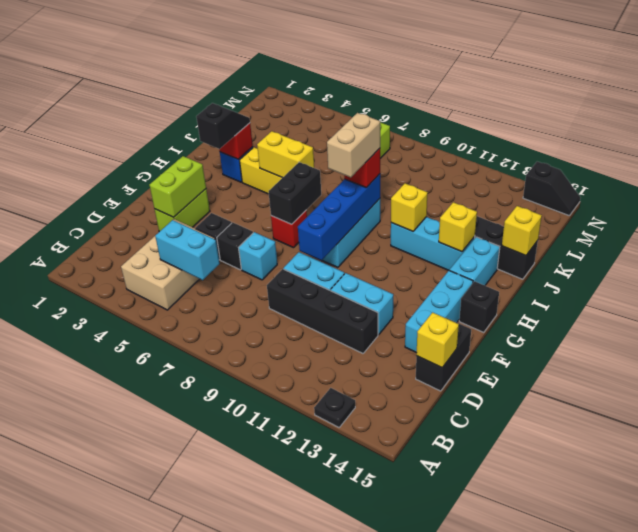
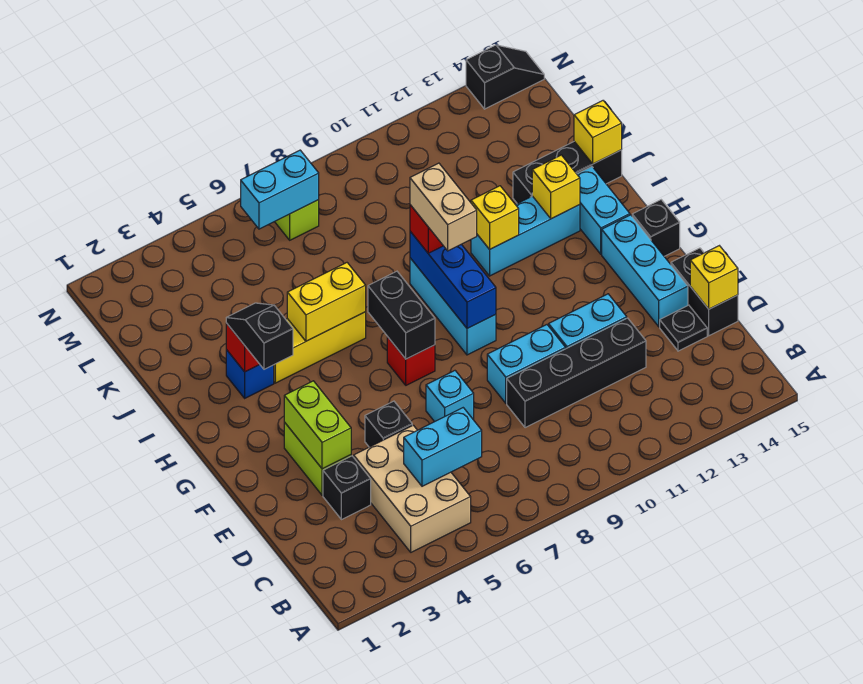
black 1x1 plate [314,388,355,427] -> black 1x1 plate moved to [660,305,707,351]
black 1x1 brick [217,222,253,270] -> black 1x1 brick moved to [323,456,371,520]
blue 1x4 brick [298,174,380,261] -> blue 1x3 brick [410,231,496,328]
none -> cyan 1x2 brick [241,150,319,229]

